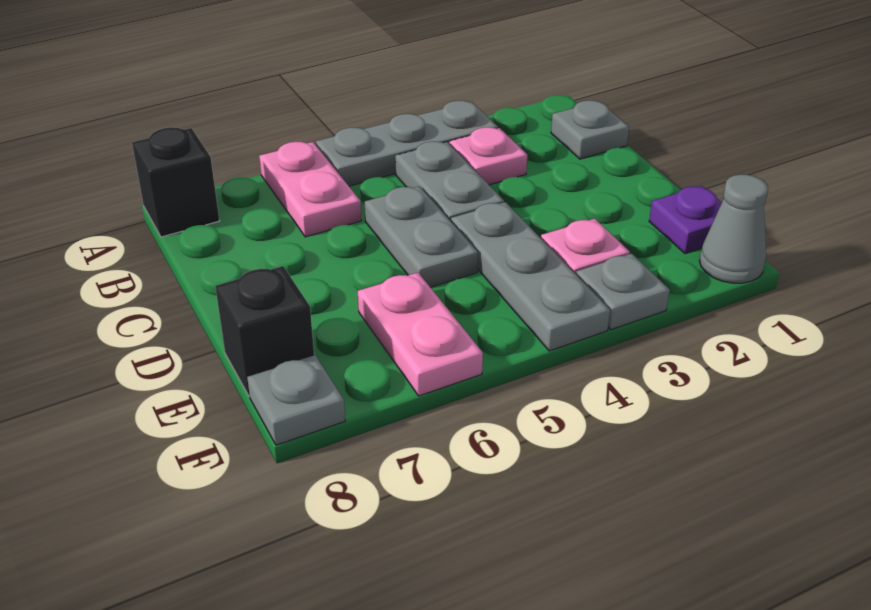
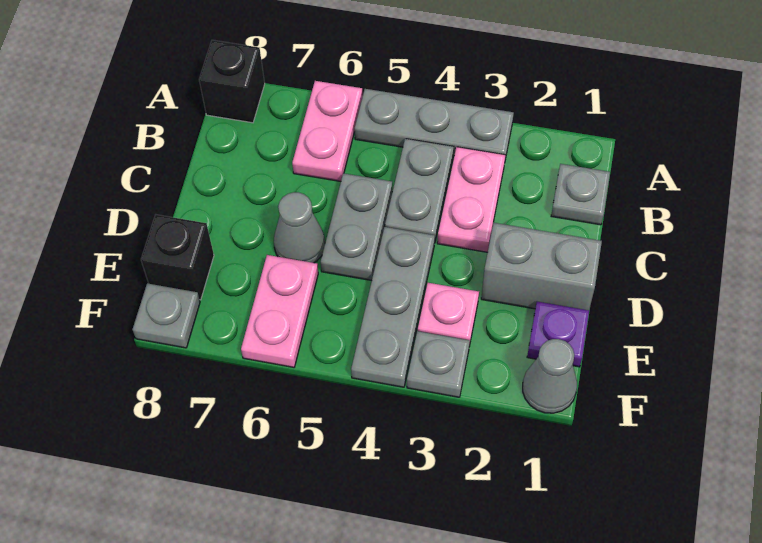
pink 1x1 plate [449,127,527,185] -> pink 1x2 plate [437,147,505,252]
none -> grey 1x2 brick [481,223,602,310]
none -> grey 1x1 cone [274,192,325,263]

